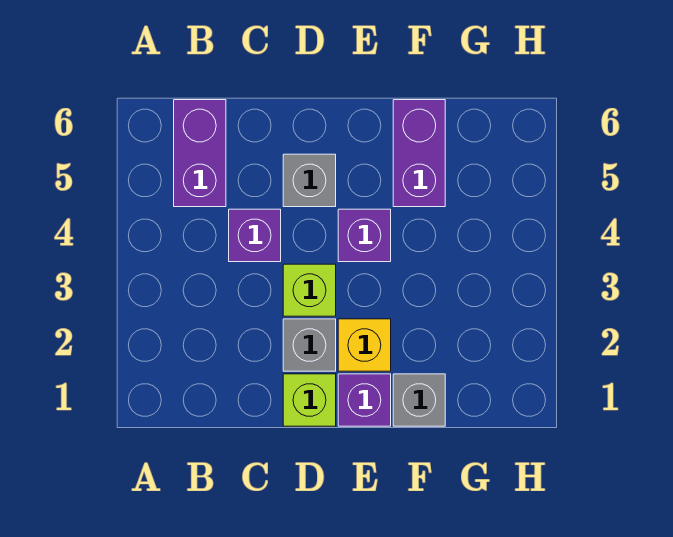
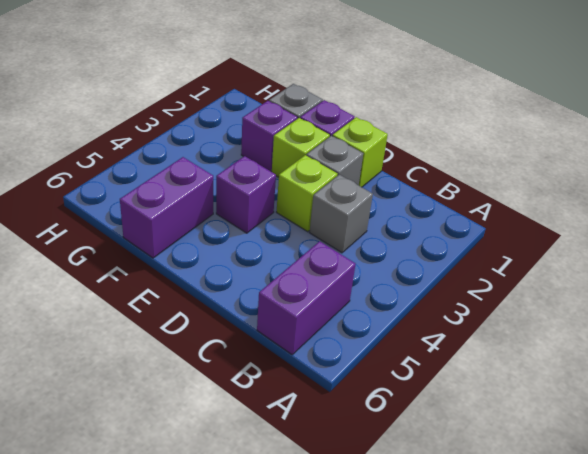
purple 1x1 brick [229,209,281,262] -> purple 1x1 brick moved to [241,101,297,171]
grey 1x1 brick [283,154,336,207] -> grey 1x1 brick moved to [309,175,373,253]
yellow 1x1 brick [338,319,391,371] -> lime 1x1 brick [271,118,330,177]

